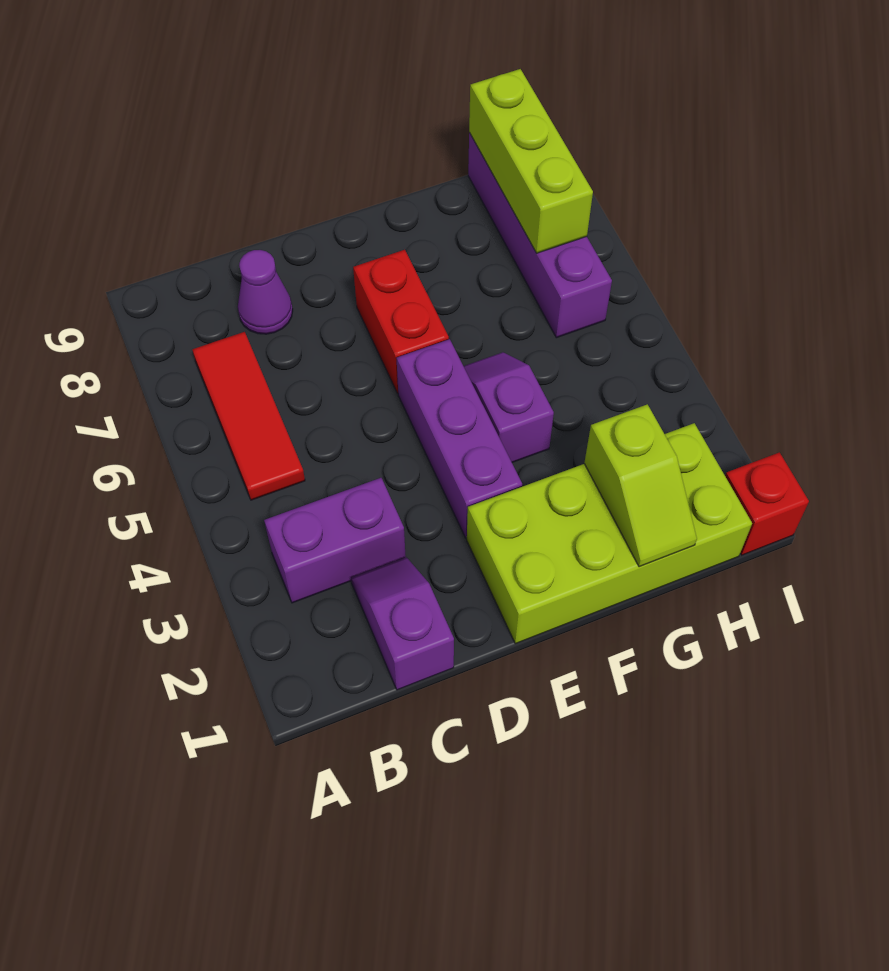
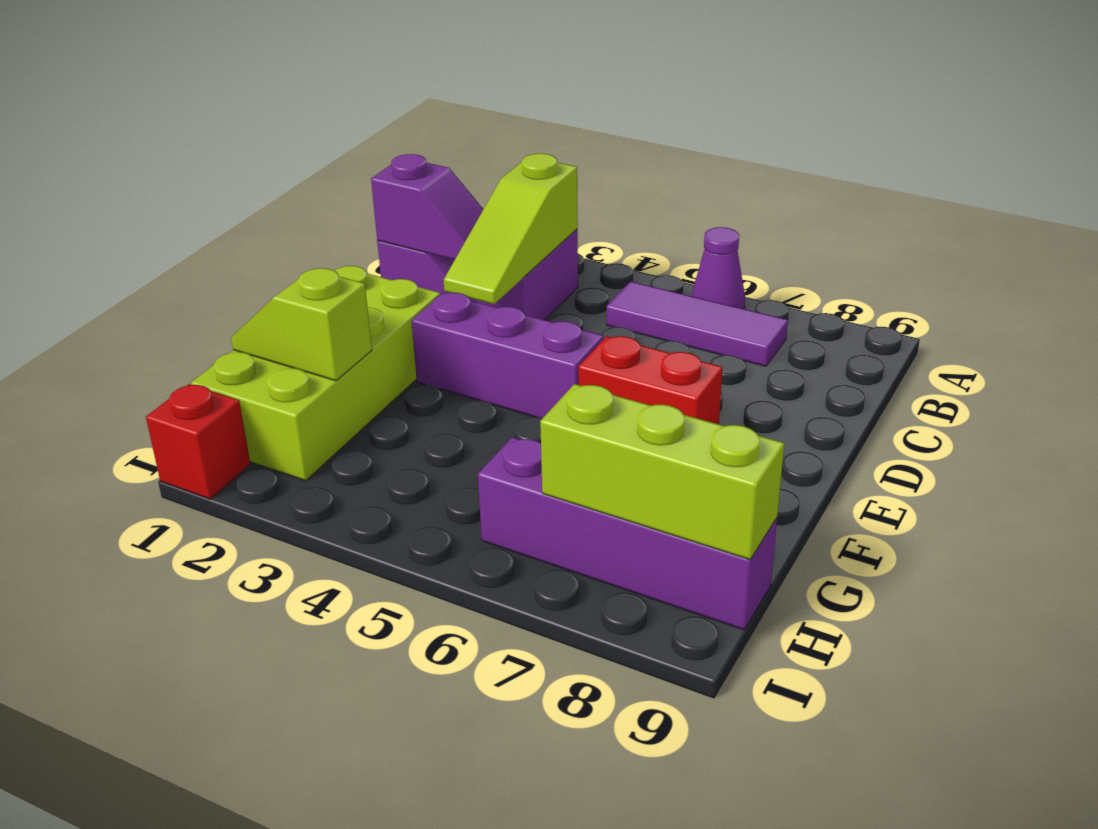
none -> lime 1x3 slope [444,153,578,304]
red 1x3 tile [192,332,305,500] -> purple 1x3 tile [607,282,788,366]
purple 1x1 cone [238,250,293,334] -> purple 1x1 cone moved to [691,227,745,309]
purple 1x2 slope [464,352,554,462] -> purple 1x2 slope moved to [371,154,483,260]

